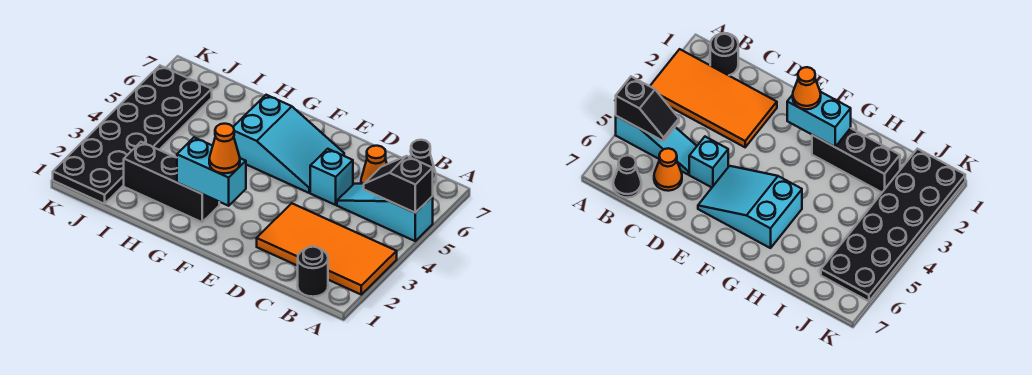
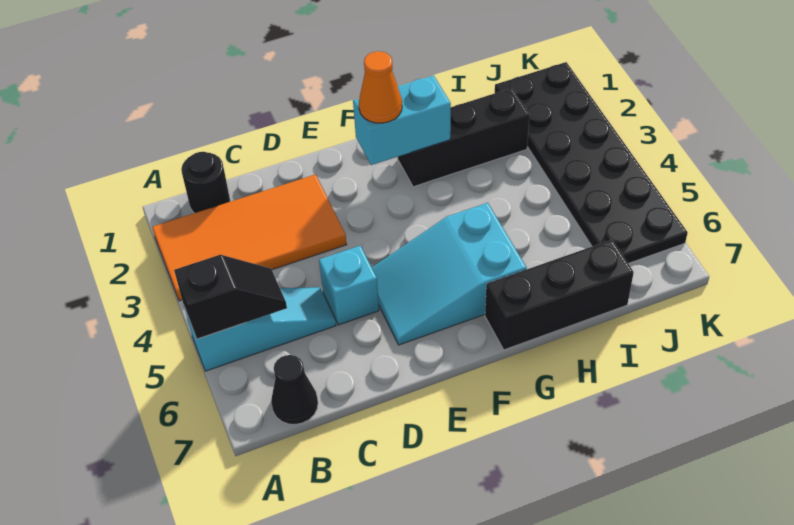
orange 1x1 cone [361,146,387,184] -> none
none -> black 1x3 brick [485,240,634,350]

